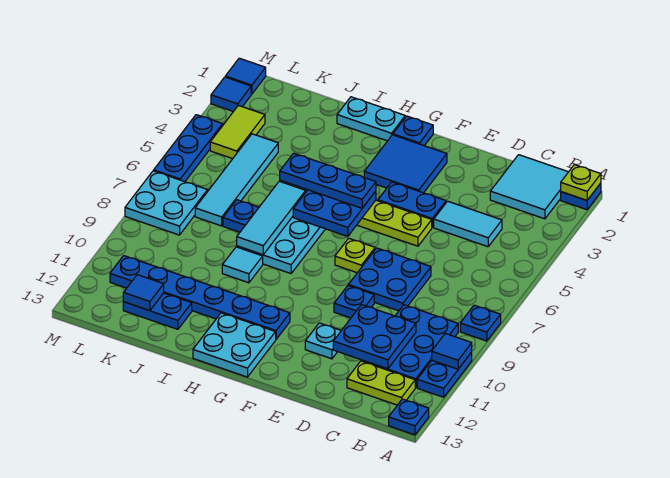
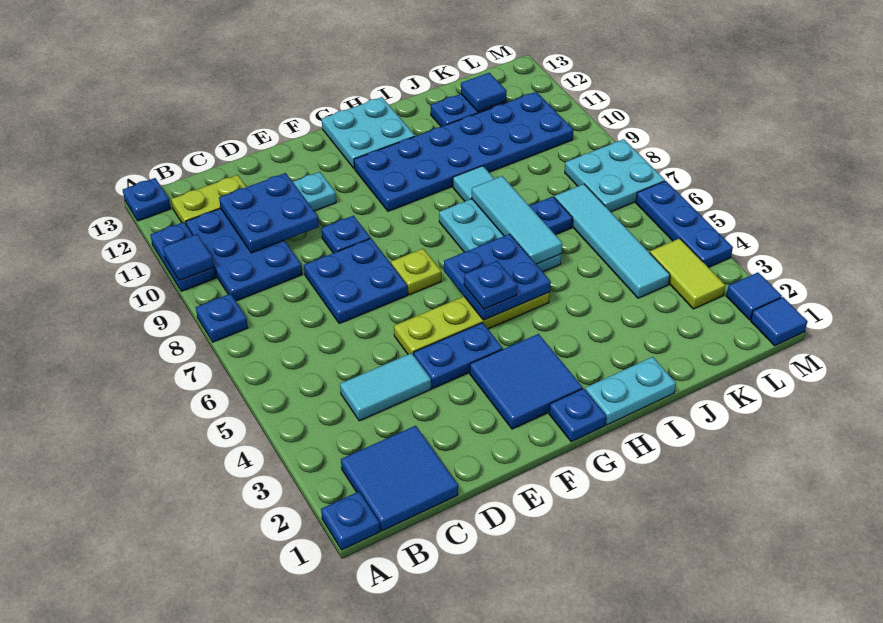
lime 1x1 plate [561,165,601,200] -> none
cyan 2x2 tile [490,155,568,219] -> blue 2x2 tile [341,426,458,531]
blue 1x3 plate [280,153,376,208] -> blue 1x1 plate [464,261,517,309]
blue 1x6 plate [110,256,290,339] -> blue 2x6 plate [354,92,573,211]

